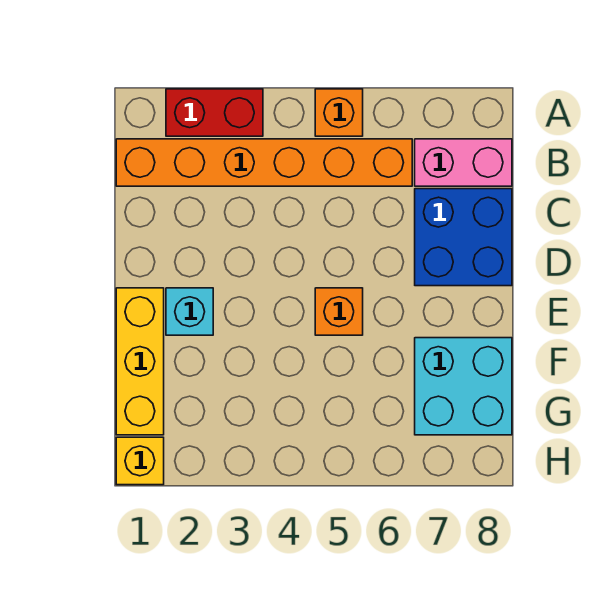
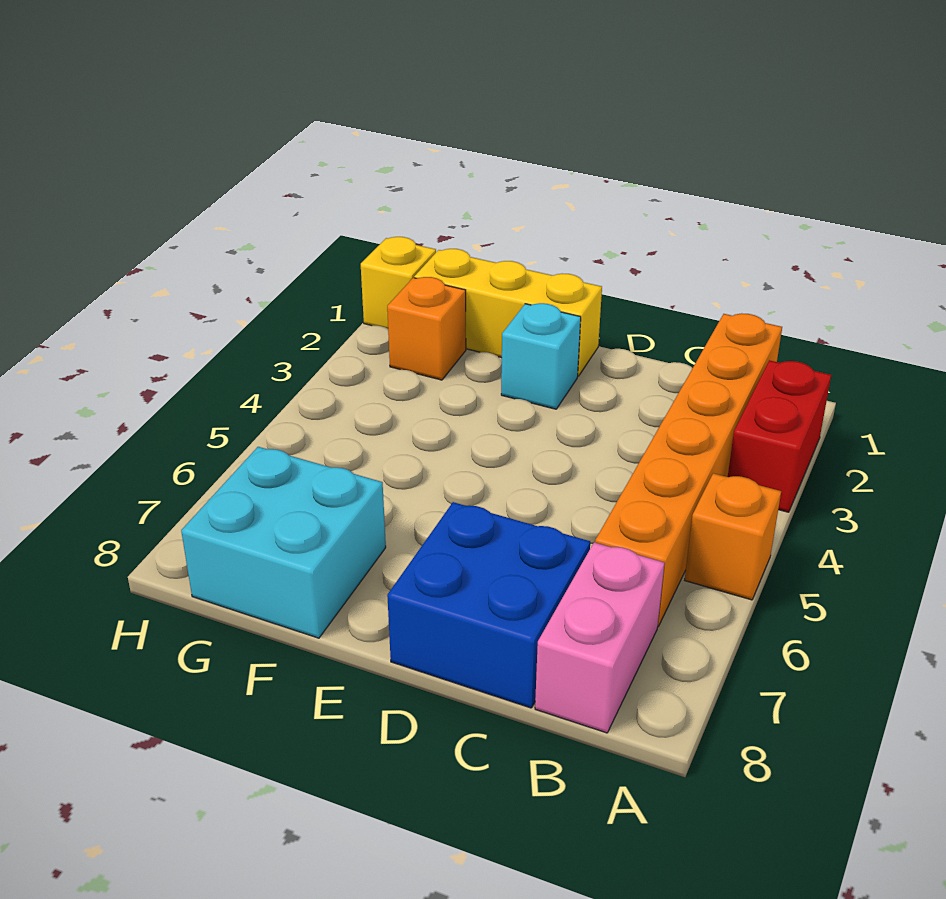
orange 1x1 brick [315,288,363,335] -> orange 1x1 brick moved to [387,277,466,380]

